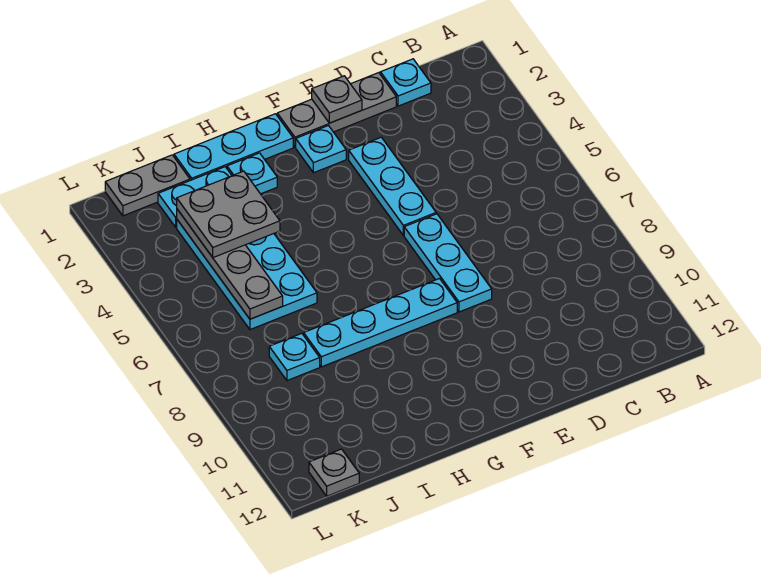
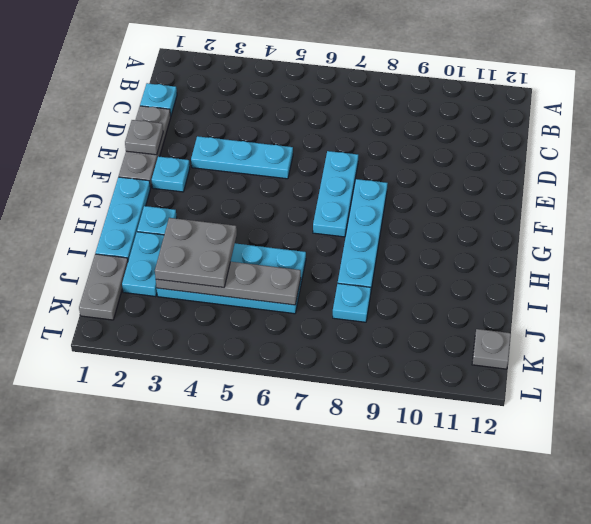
cyan 1x3 plate [404,214,492,312] -> cyan 1x3 plate turned to [313,151,358,237]

